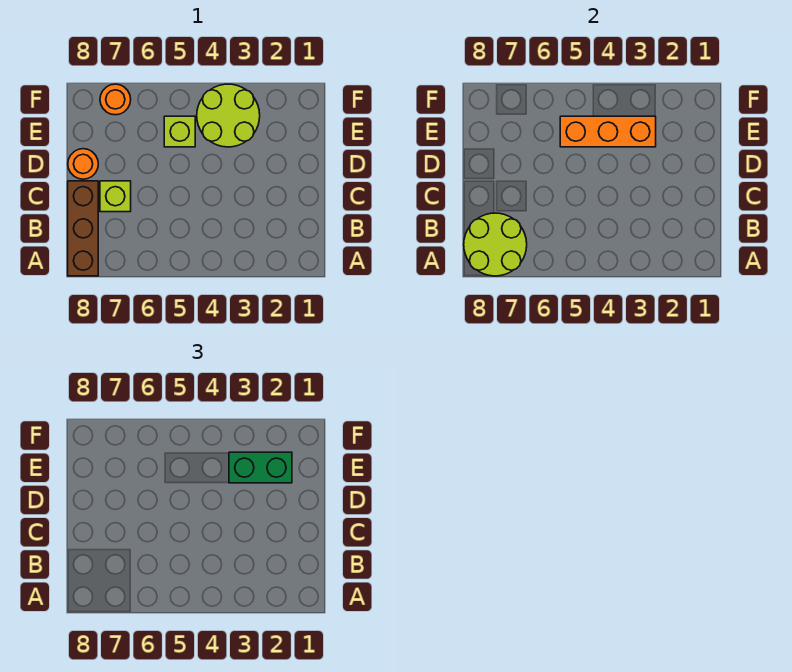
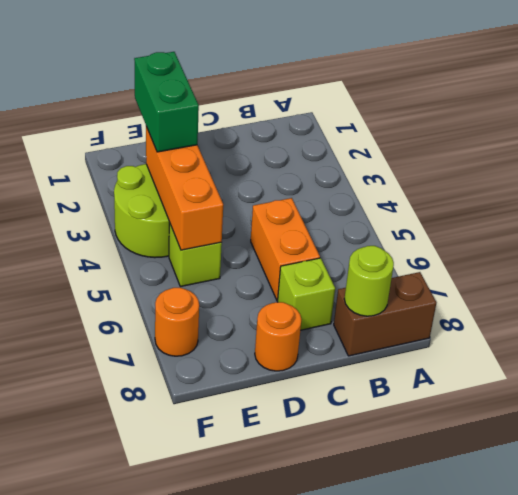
lime 2x2 round brick [464,213,527,276] -> lime 1x1 round brick [344,246,394,316]
brown 1x3 brick [68,181,98,276] -> brown 1x2 brick [334,272,436,356]
none -> orange 1x2 brick [251,198,320,300]

